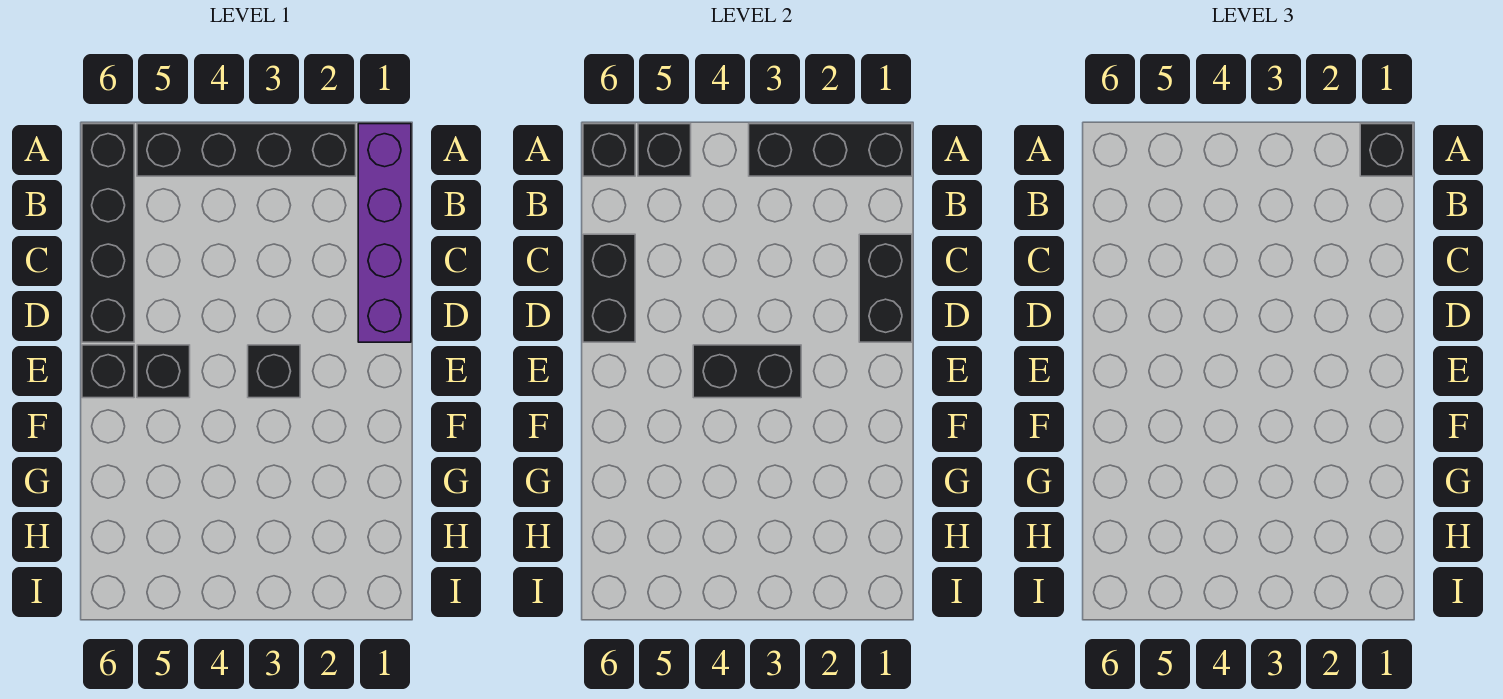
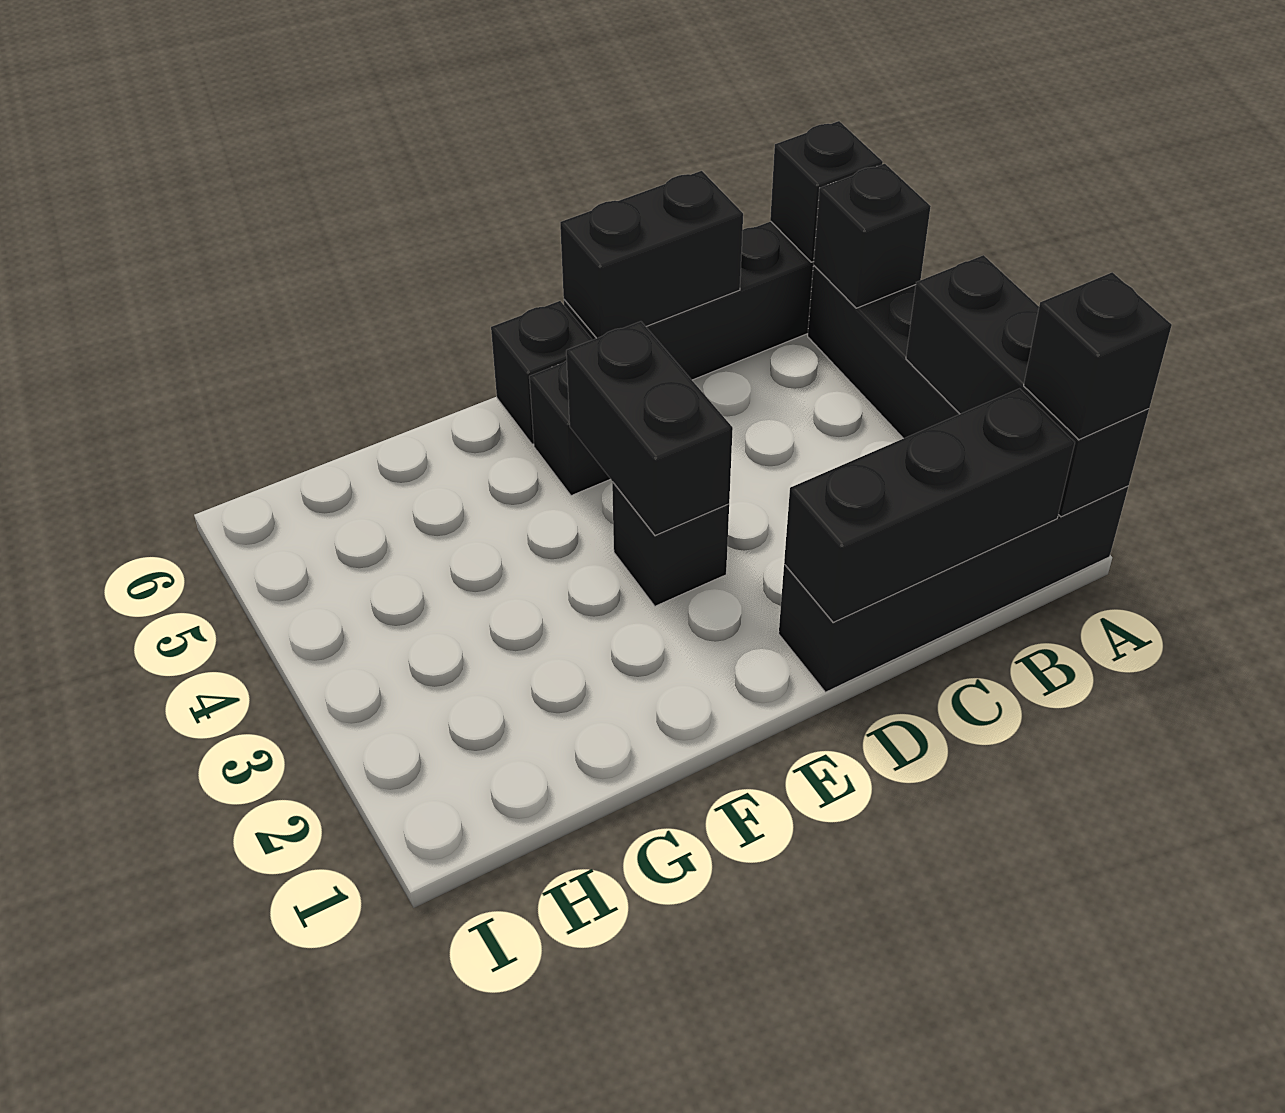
purple 1x4 brick [358,124,411,342] -> black 1x4 brick [779,486,1128,692]
black 1x2 brick [859,234,912,342] -> black 1x3 brick [784,388,1075,622]

